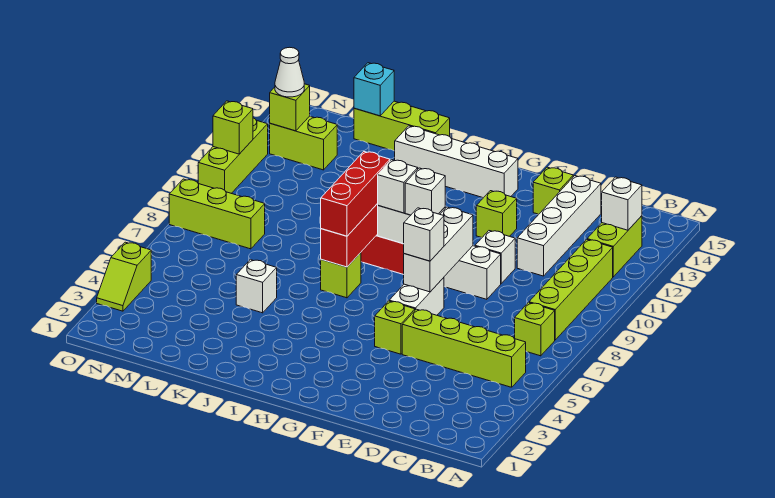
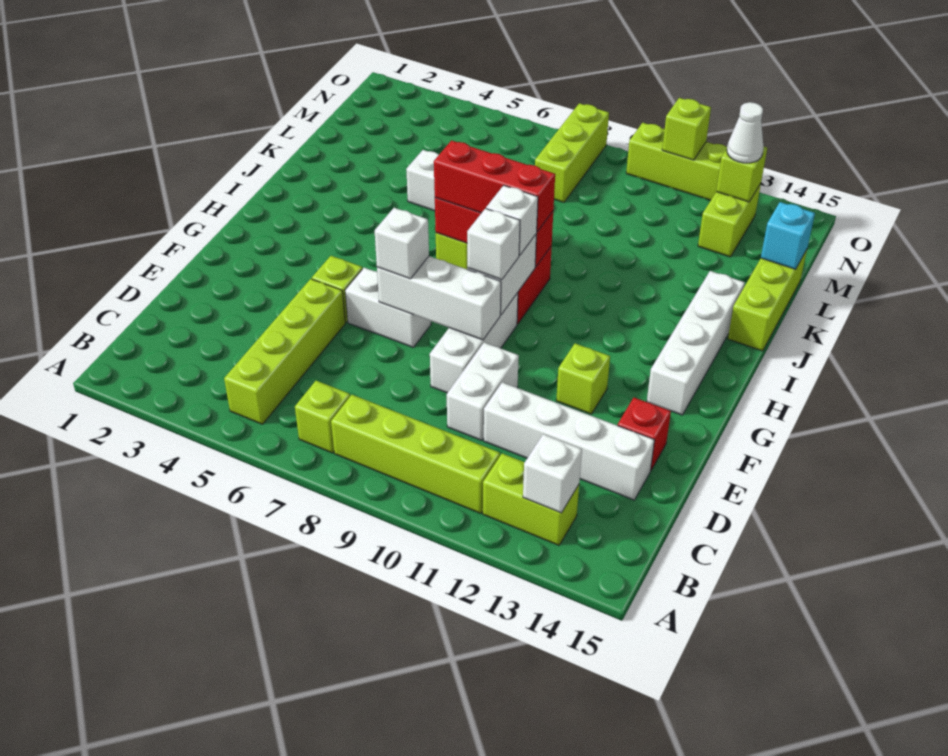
white 1x1 brick [475,231,515,283] -> white 1x2 brick [447,343,519,441]
lime 1x1 brick [533,167,573,214] -> red 1x1 brick [618,398,671,471]
lime 1x2 slope [97,242,151,311] -> none

